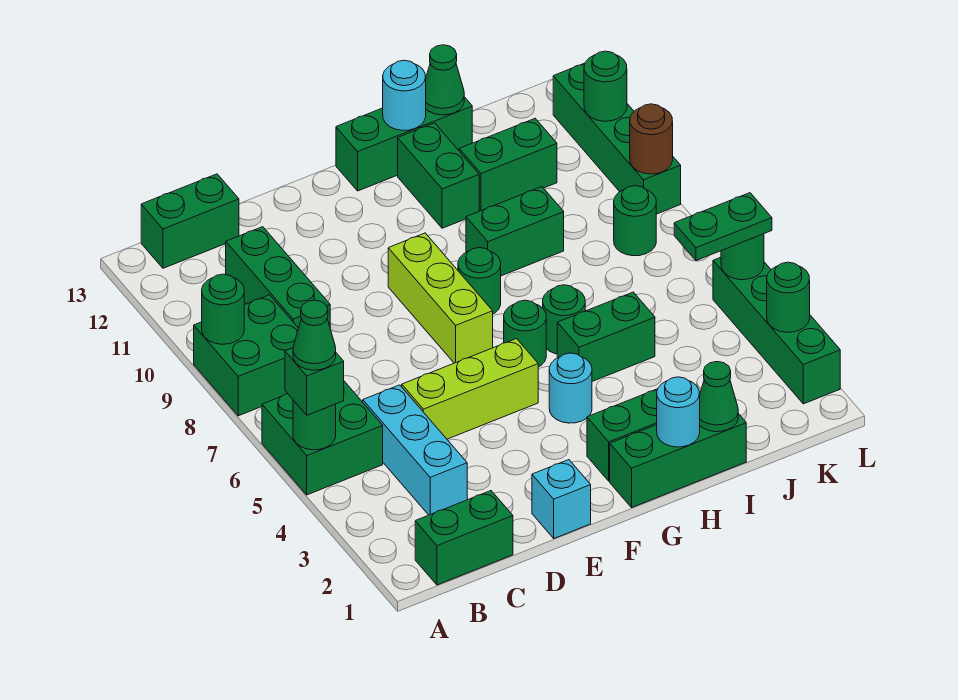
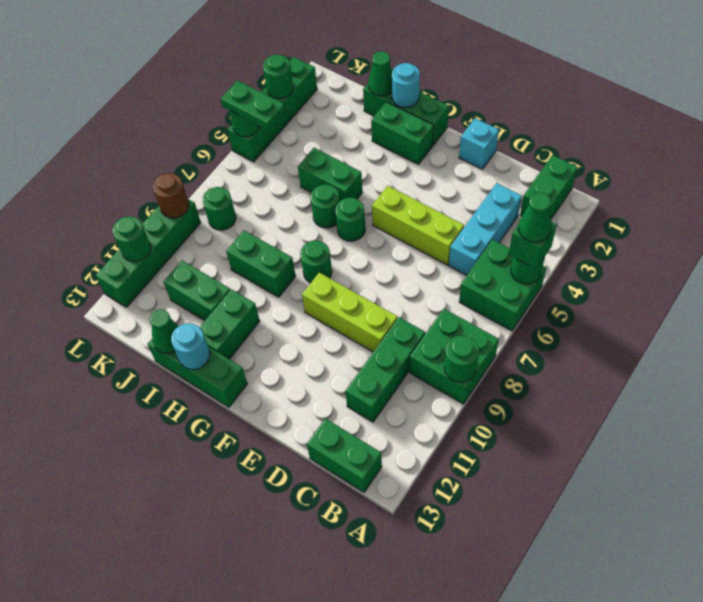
green 1x2 brick [415,491,513,585] -> green 1x2 brick turned to [520,155,578,219]
lime 1x3 brick [388,233,493,363] -> lime 1x3 brick turned to [302,273,398,352]
cyan 1x1 round brick [549,353,592,423] -> none

